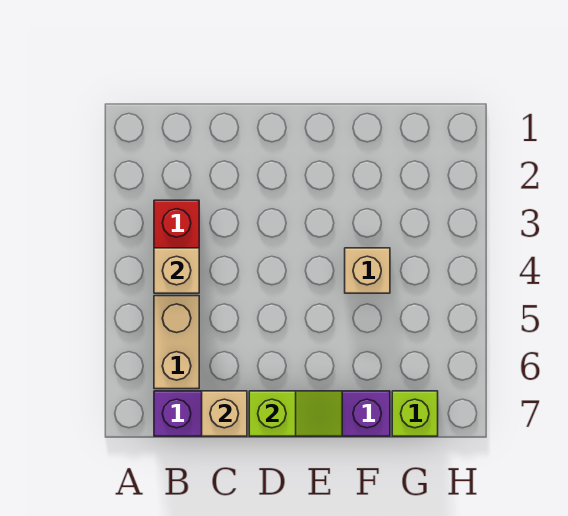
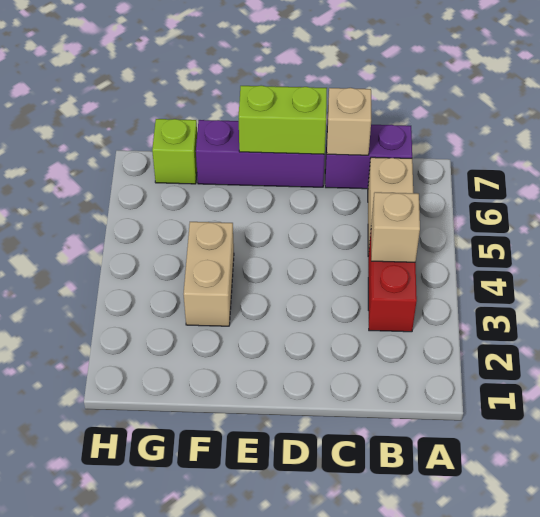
lime 1x2 slope [249,391,342,436] -> lime 1x2 brick [239,85,327,154]
tan 1x1 brick [345,248,390,293] -> tan 1x2 brick [184,222,234,326]

